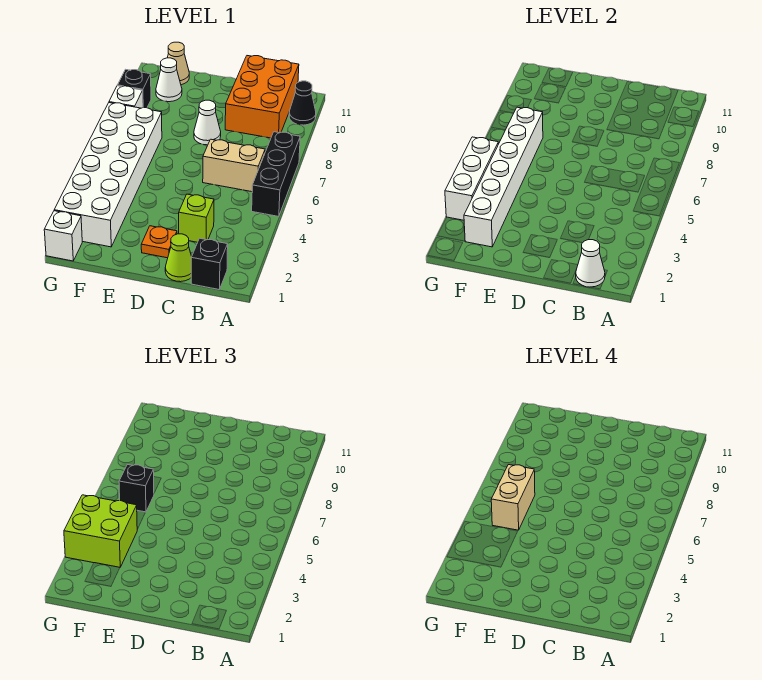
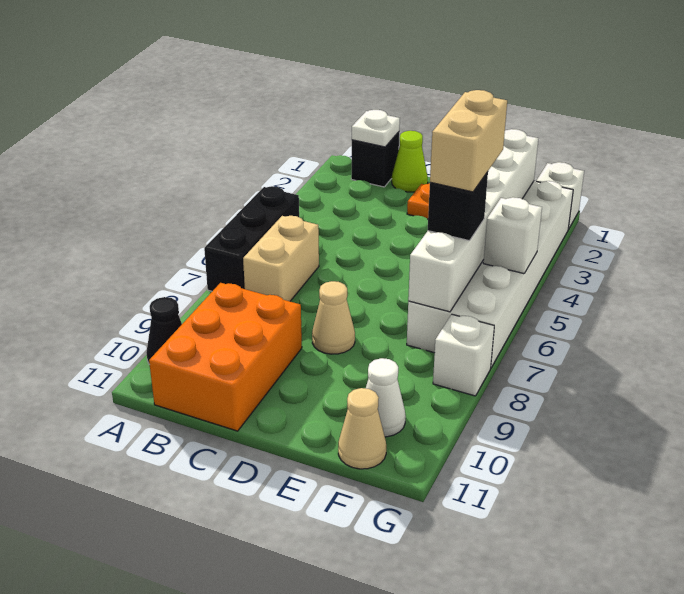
white 1x1 cone [576,240,605,287] -> white 1x1 plate [352,110,400,147]
tan 1x2 brick [203,139,265,192] -> tan 1x2 brick turned to [243,216,319,301]
lime 1x1 brick [179,194,214,242] -> none
white 1x1 cone [194,100,221,145] -> tan 1x1 cone [312,281,355,354]
lime 2x2 brick [64,495,137,567] -> none
white 1x3 brick [445,137,498,220] -> white 1x1 brick [483,197,542,274]
black 1x1 brick [117,69,151,108] -> none

